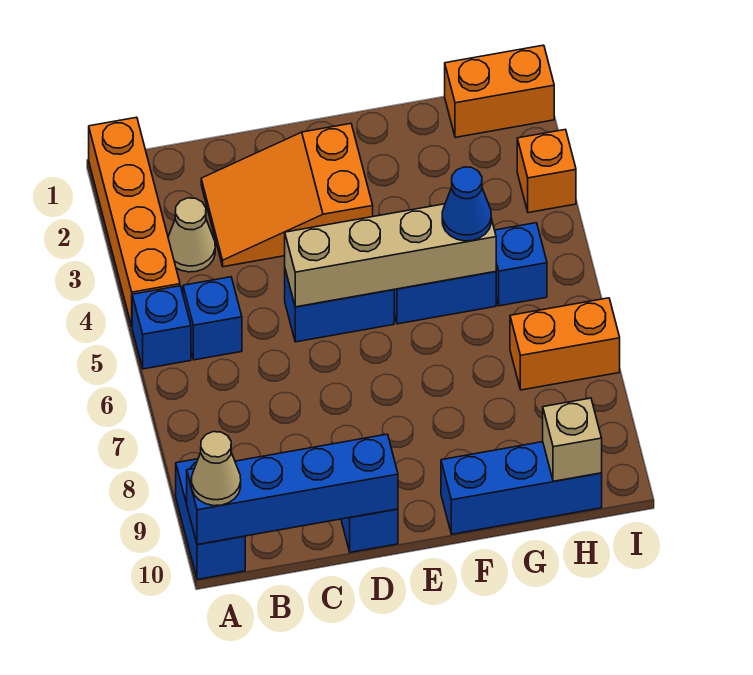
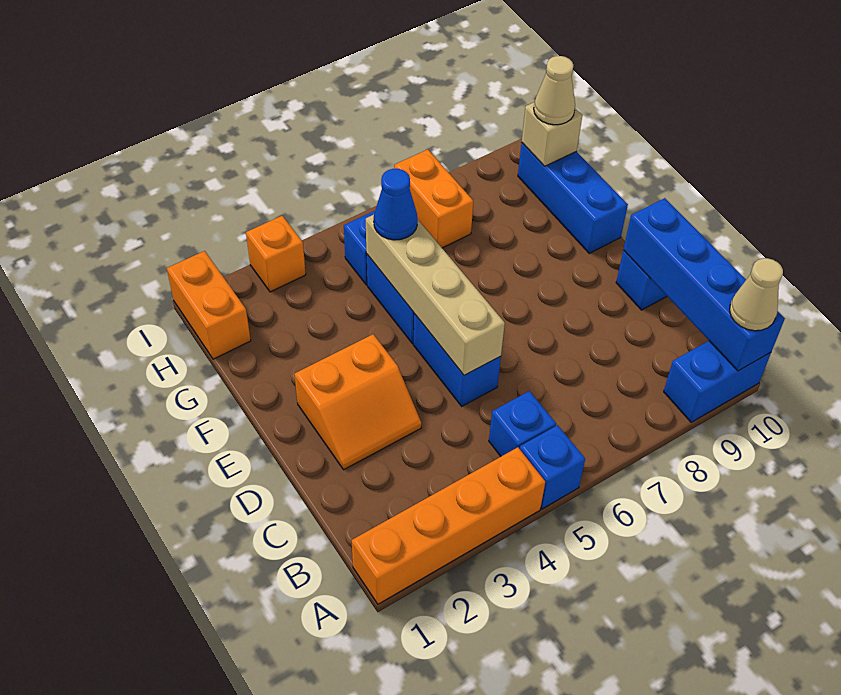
tan 1x1 cone [168,198,215,272] -> tan 1x1 cone moved to [534,56,575,125]
orange 2x3 slope [201,124,373,267] -> orange 2x2 slope [294,334,421,470]

